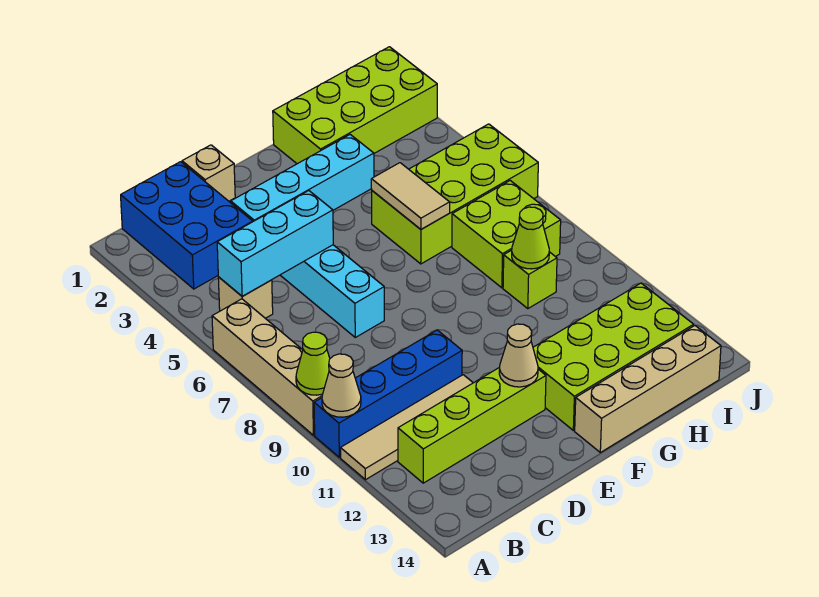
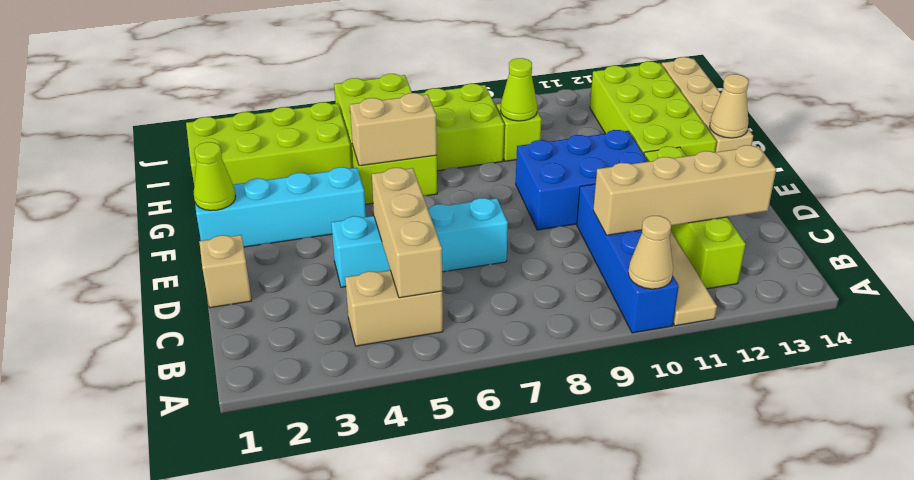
tan 1x4 brick [212,299,323,435] -> tan 1x4 brick moved to [593,145,776,235]
lime 1x1 cone [296,332,330,395] -> lime 1x1 cone moved to [194,142,236,211]
blue 2x3 brick [121,162,253,289] -> blue 2x3 brick moved to [516,130,648,230]
tan 1x1 brick [218,277,273,318] -> tan 1x2 brick [345,270,443,346]
cyan 1x3 brick [217,191,333,296] -> tan 1x3 brick [372,168,442,298]
cyan 1x4 brick [231,135,374,221] -> cyan 1x4 brick turned to [195,167,366,247]
tan 1x1 cone [499,324,538,387] -> tan 1x1 cone moved to [710,74,749,138]
lime 2x4 brick [273,47,437,164] -> lime 2x4 brick turned to [186,102,352,185]
tan 1x2 tile [371,163,450,229] -> tan 1x2 brick [350,93,437,166]

